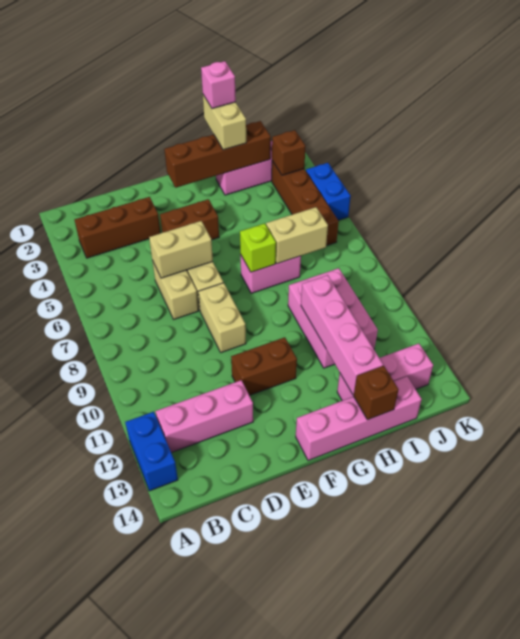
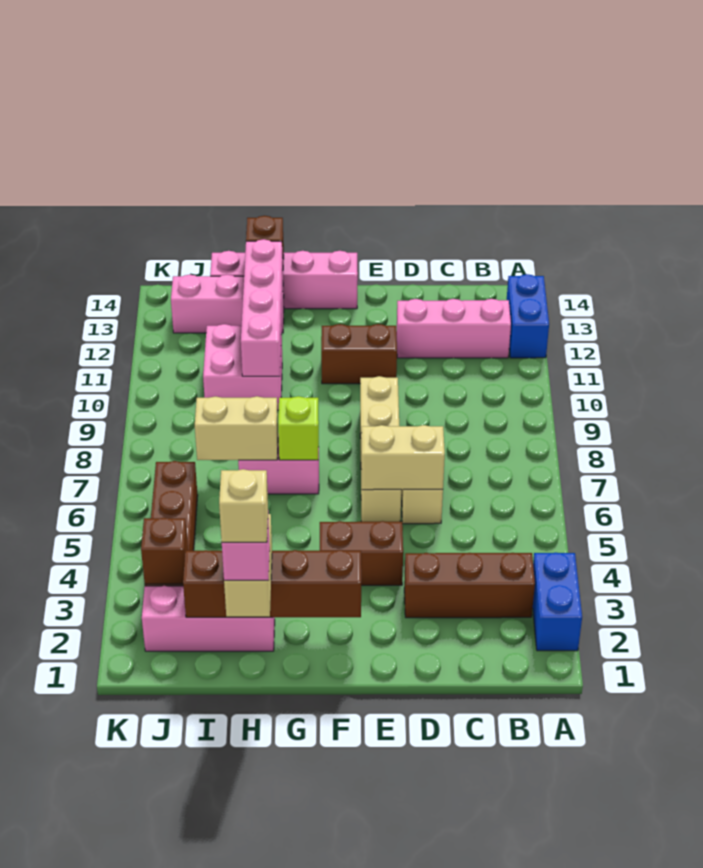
none -> tan 1x1 brick [219,469,268,542]
pink 2x3 brick [288,268,378,368] -> pink 2x2 brick [203,324,282,410]
blue 1x2 brick [306,163,351,220] -> blue 1x2 brick moved to [533,553,582,651]

